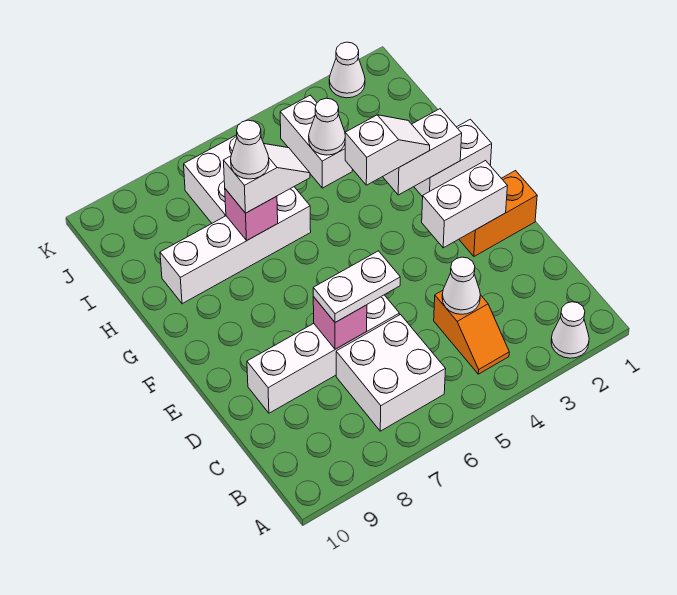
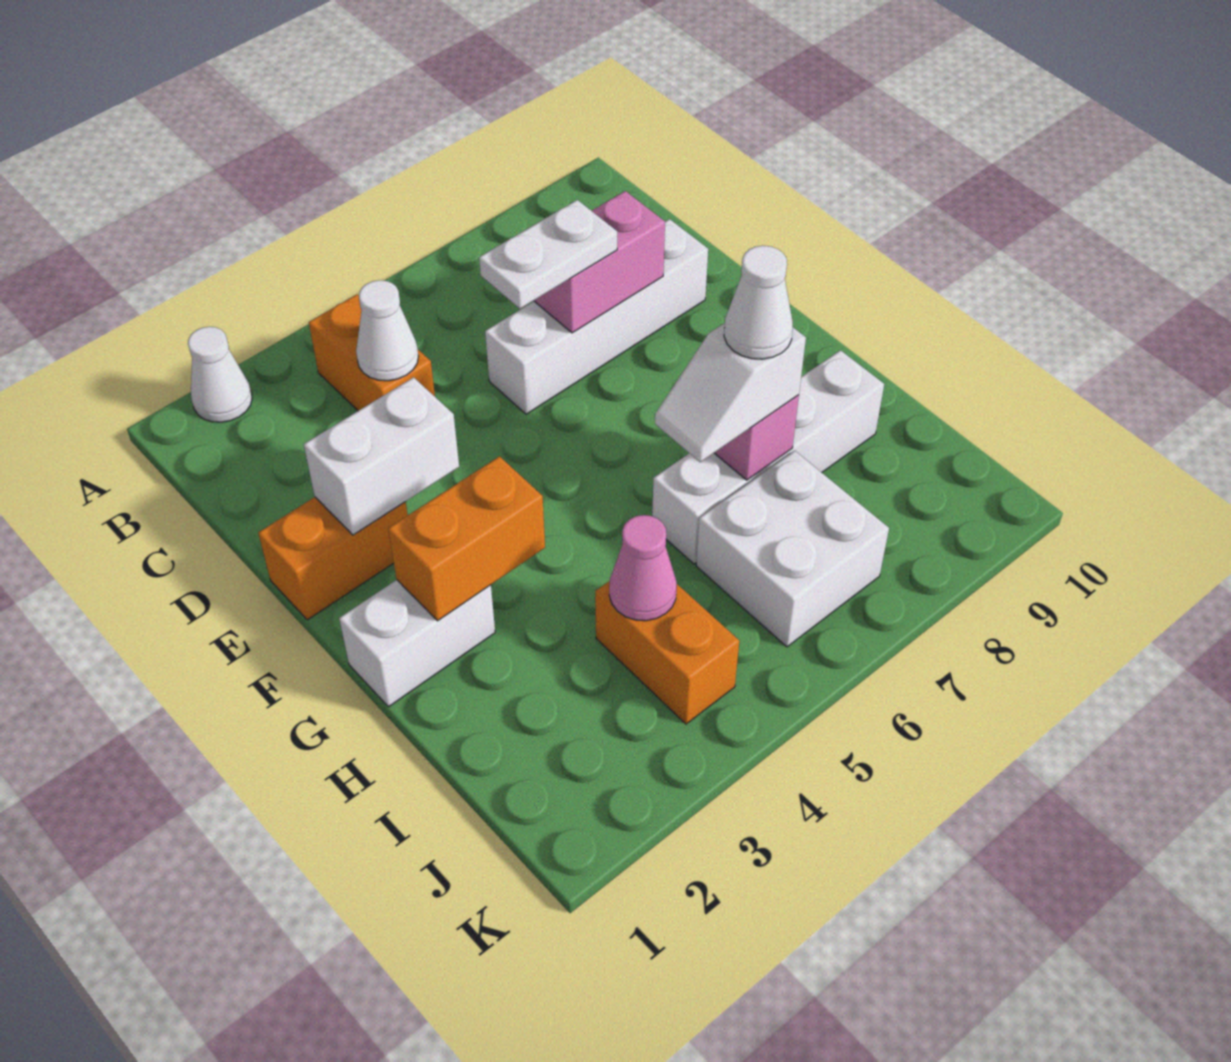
orange 1x2 slope [434,291,509,374] -> orange 1x2 brick [309,295,435,411]
white 2x2 brick [336,315,446,431] -> none
pink 1x1 brick [313,297,367,349] -> pink 1x2 brick [534,191,665,333]
white 1x2 brick [383,109,462,195] -> orange 1x2 brick [388,456,545,621]
white 1x2 slope [345,115,430,185] -> none
white 1x2 brick [280,95,353,188] -> orange 1x2 brick [595,581,739,724]
white 1x1 cone [309,98,345,155] -> pink 1x1 cone [609,515,677,621]
white 1x1 cone [329,42,365,98] -> none

